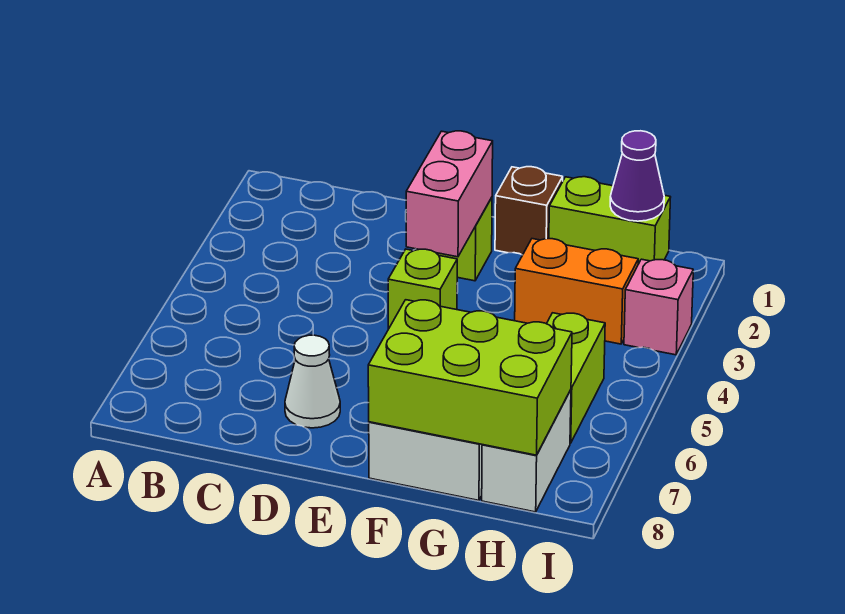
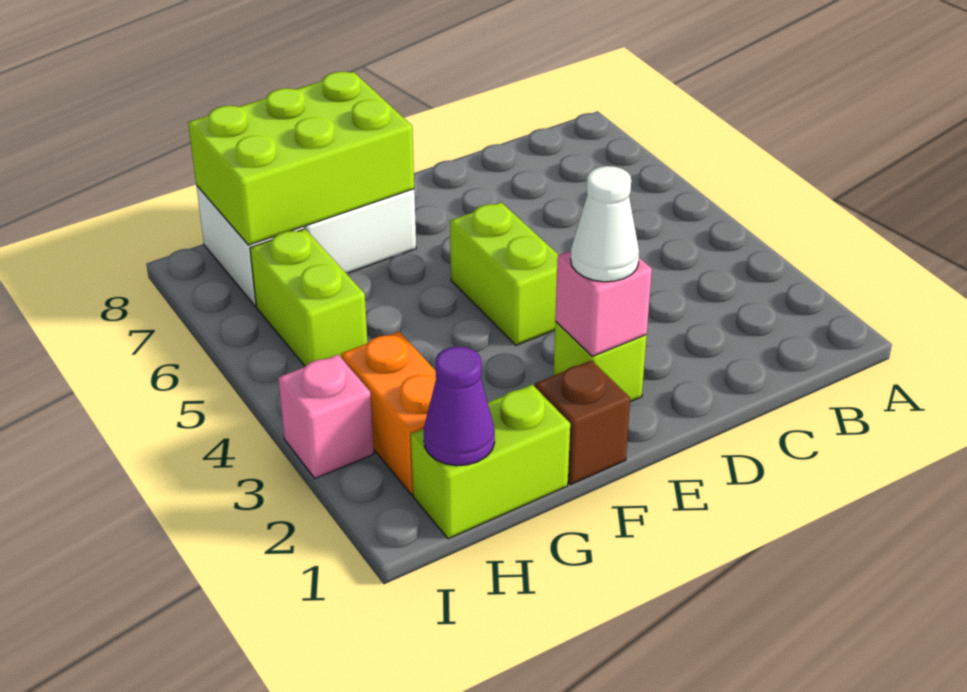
white 1x1 cone [285,335,340,428] -> white 1x1 cone moved to [571,166,639,282]
pink 1x2 brick [406,131,493,257] -> pink 1x1 brick [555,251,652,356]
lime 1x1 brick [388,249,457,329] -> lime 1x2 brick [450,202,558,345]
orange 1x2 brick [515,239,638,344] -> orange 1x2 brick turned to [341,331,436,495]

